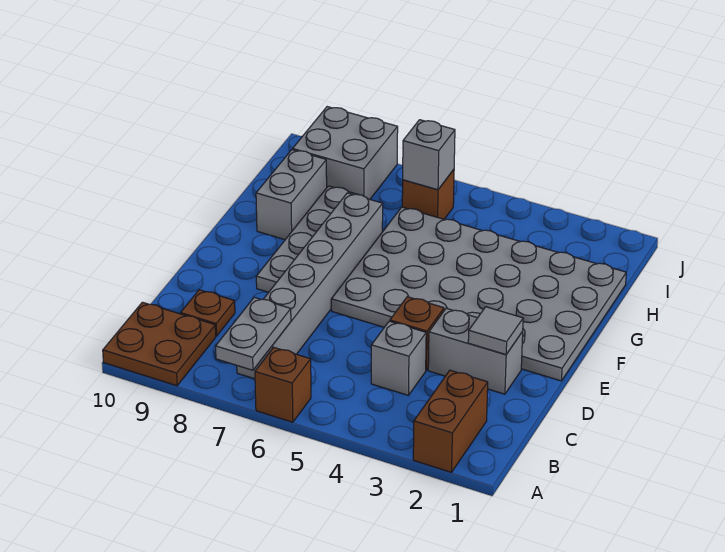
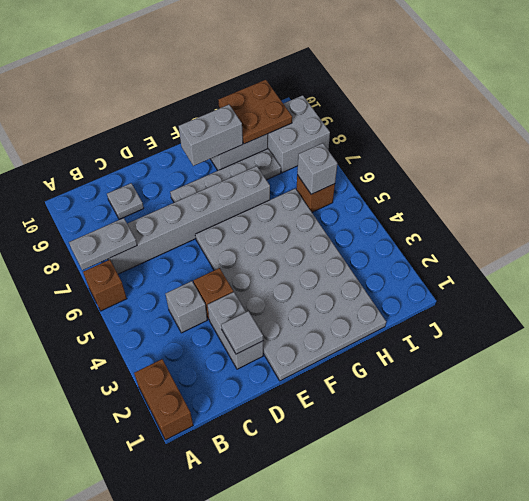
brown 1x2 brick [413,370,488,472] -> brown 1x2 brick turned to [134,359,193,440]
brown 2x2 plate [103,302,216,386] -> brown 2x2 plate moved to [218,80,292,144]
brown 1x1 plate [181,290,235,336] -> grey 1x1 plate [107,183,144,219]
none -> grey 1x2 brick [179,105,243,166]

